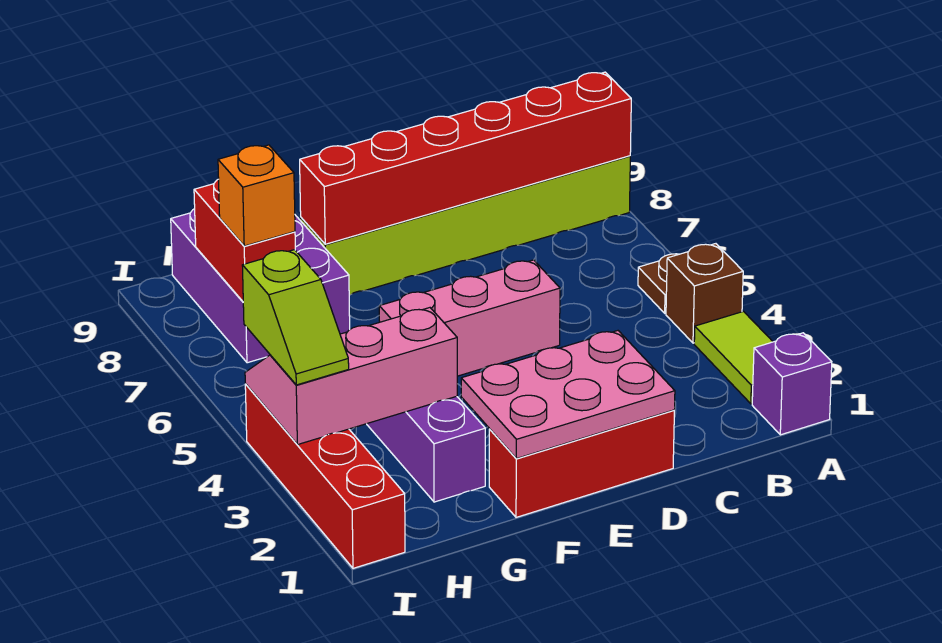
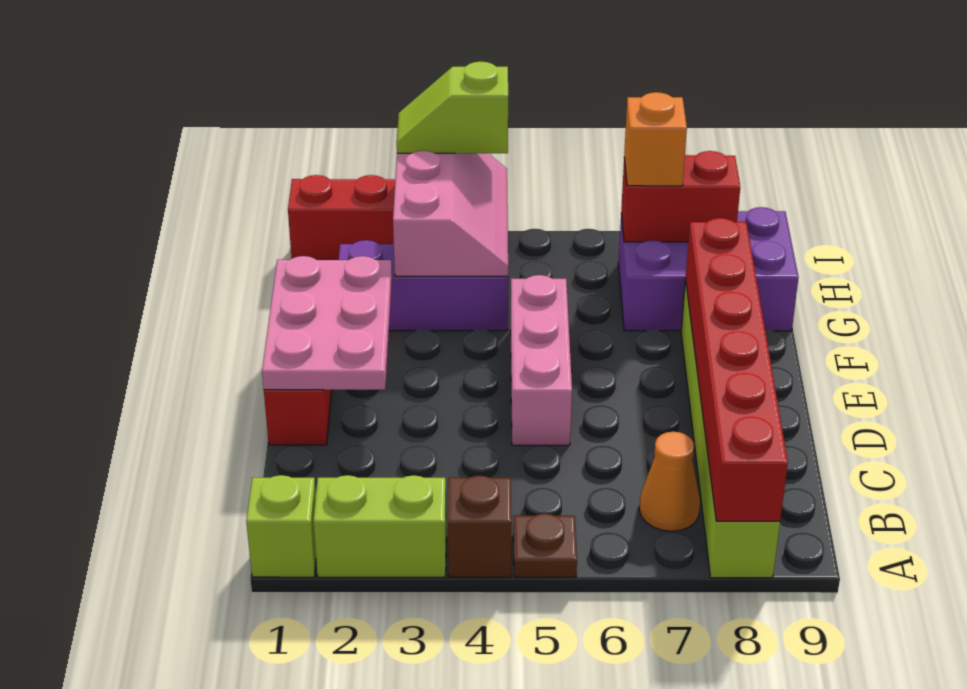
purple 1x1 brick [752,333,832,435] -> lime 1x1 brick [246,475,316,577]
lime 1x2 tile [694,311,773,404] -> lime 1x2 brick [313,475,446,577]
none -> orange 1x1 cone [639,432,700,531]

